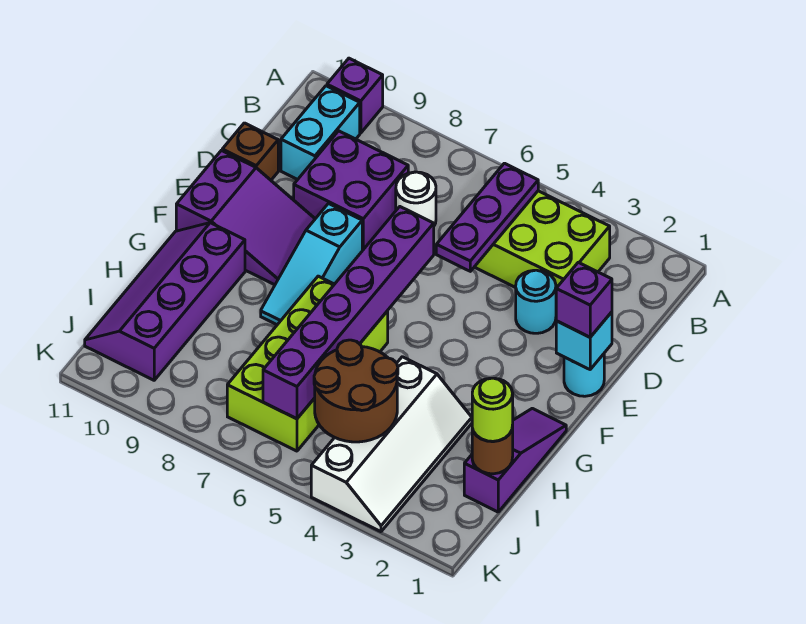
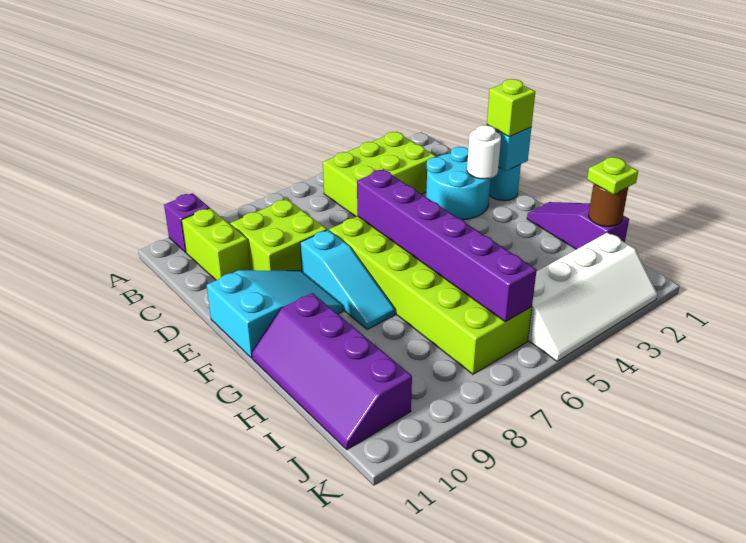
purple 1x3 plate [436,163,538,271] -> none
cyan 1x2 brick [281,86,360,180] -> lime 1x2 brick [182,208,250,280]
white 1x1 round brick [396,172,436,225] -> white 1x1 round brick moved to [467,125,501,179]
purple 2x2 brick [294,131,408,251] -> lime 2x2 brick [230,199,327,272]
cyan 1x1 round brick [516,270,556,333] -> cyan 2x2 round brick [426,147,491,220]
brown 1x1 brick [222,123,278,180] -> none
purple 1x1 brick [556,262,612,337] -> lime 1x1 brick [487,79,535,137]
purple 2x3 slope [176,150,315,285] -> cyan 2x3 slope [207,270,343,358]
lime 2x4 brick [227,276,388,451] -> lime 2x6 brick [329,216,532,374]
white 2x4 slope [311,357,472,532] -> white 2x4 slope turned to [528,232,657,361]
lime 1x1 round brick [472,378,513,441] -> lime 1x1 plate [587,157,638,194]
brown 2x2 round brick [314,340,398,442] -> none

